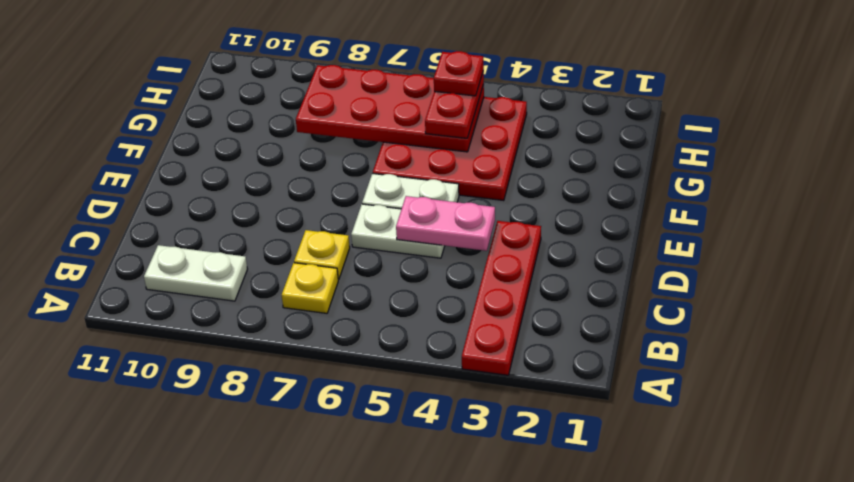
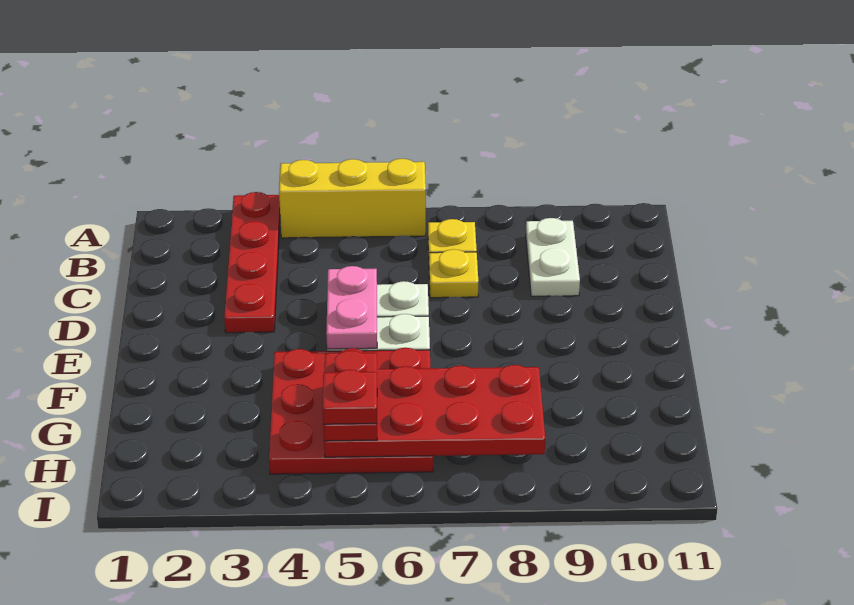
none -> yellow 1x3 brick [279,159,426,238]
white 1x2 plate [144,245,247,301] -> white 1x2 plate turned to [526,218,580,296]
pink 1x2 plate [396,196,495,251] -> pink 1x2 plate turned to [326,266,377,349]

